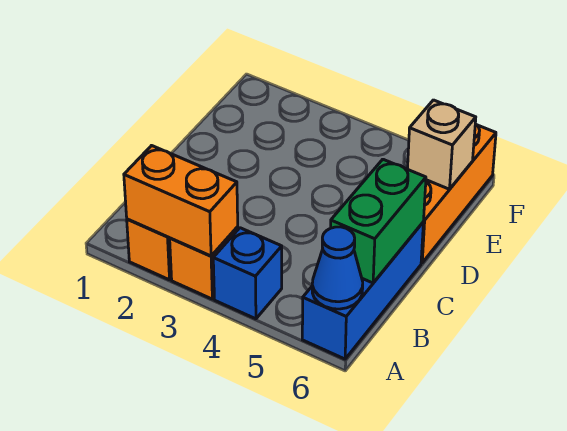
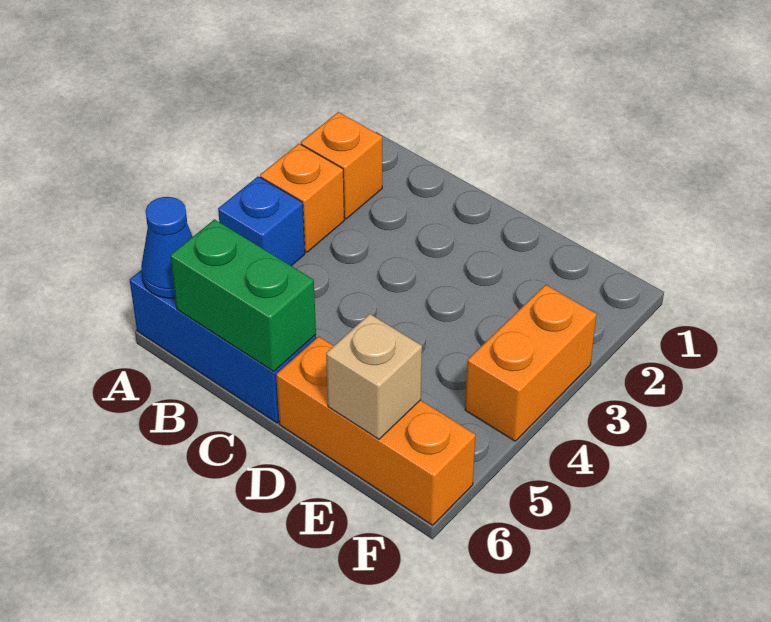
orange 1x2 brick [124,146,238,256] -> orange 1x2 brick moved to [465,285,597,441]

